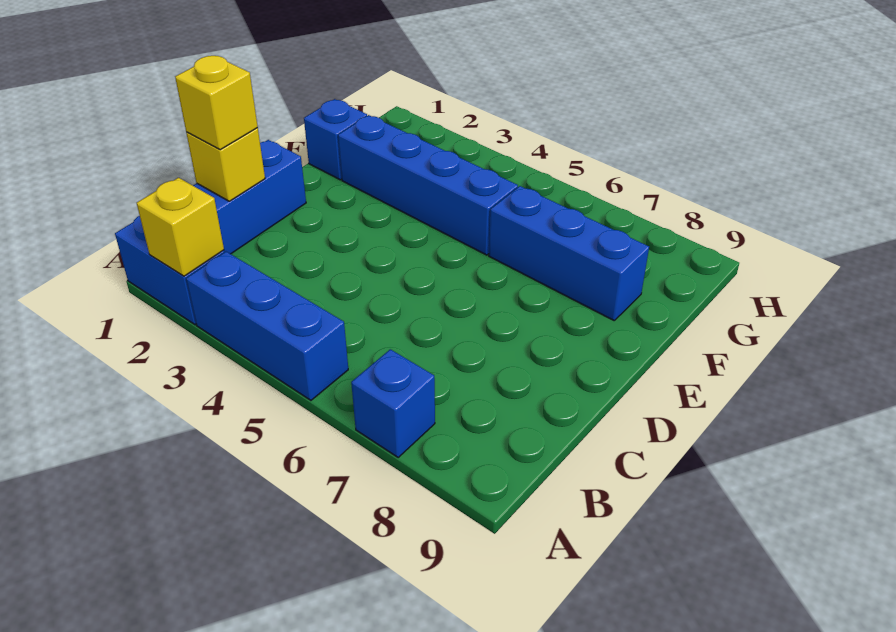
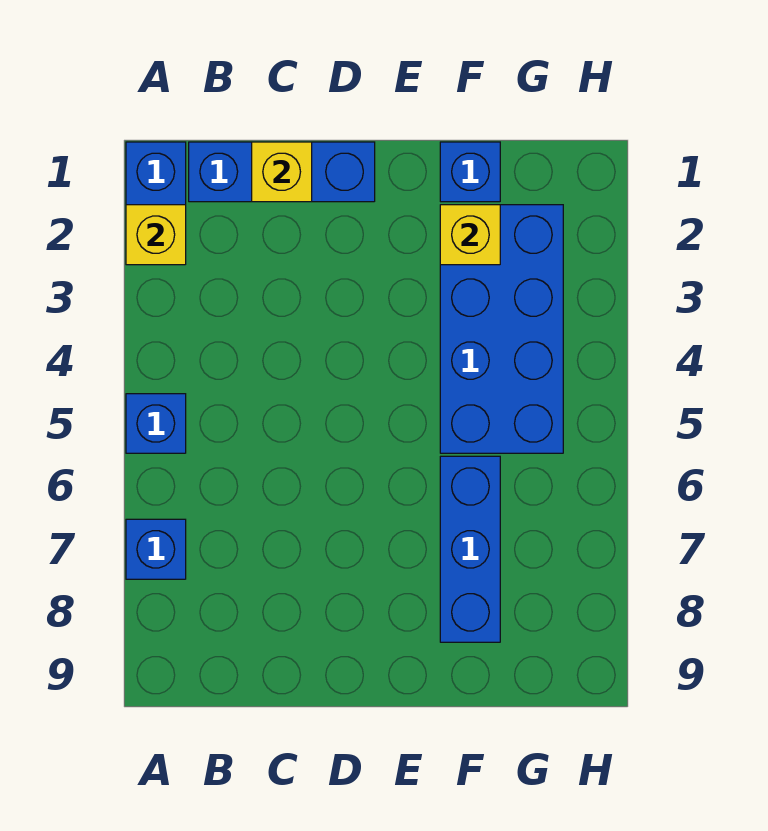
blue 1x3 brick [186,252,348,400] -> blue 1x1 brick [126,394,186,453]
yellow 1x1 brick [175,56,258,150] -> yellow 1x1 brick moved to [440,205,500,265]
blue 1x4 brick [338,115,518,255] -> blue 2x4 brick [440,205,563,453]

